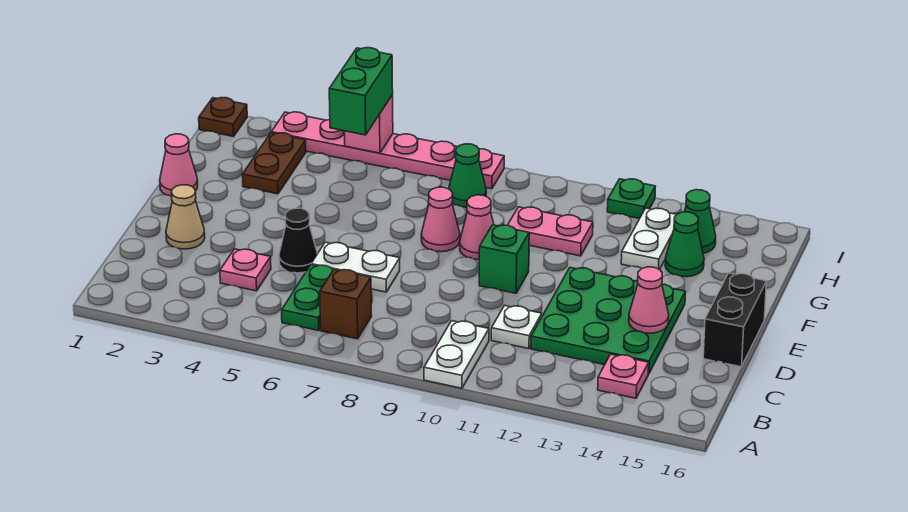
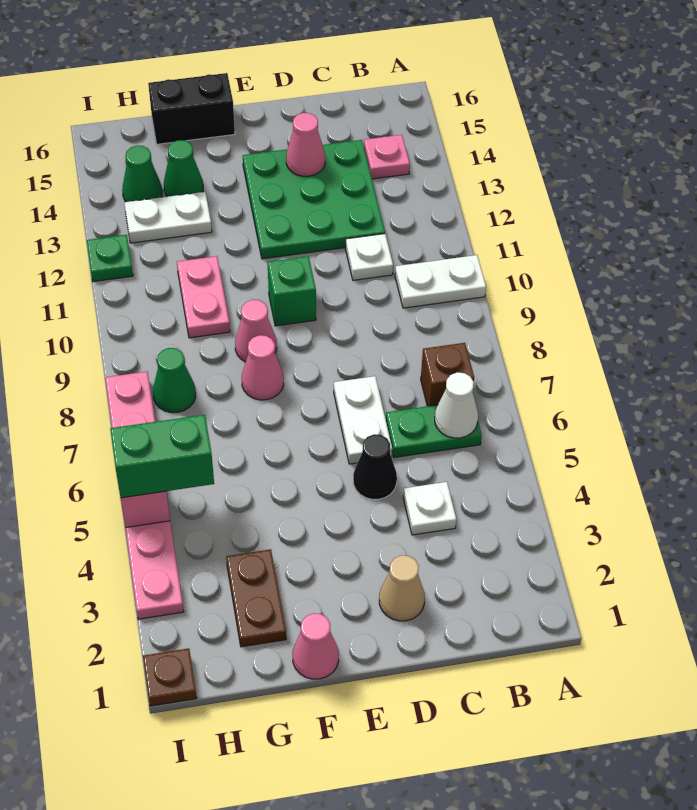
none -> white 1x1 cone [435,373,478,438]
pink 1x1 plate [220,249,271,291] -> white 1x1 plate [403,482,456,535]
black 1x2 brick [703,273,766,367] -> black 1x2 brick moved to [148,73,235,144]
brown 1x2 plate [242,133,306,194] -> brown 1x2 plate turned to [226,549,286,647]

